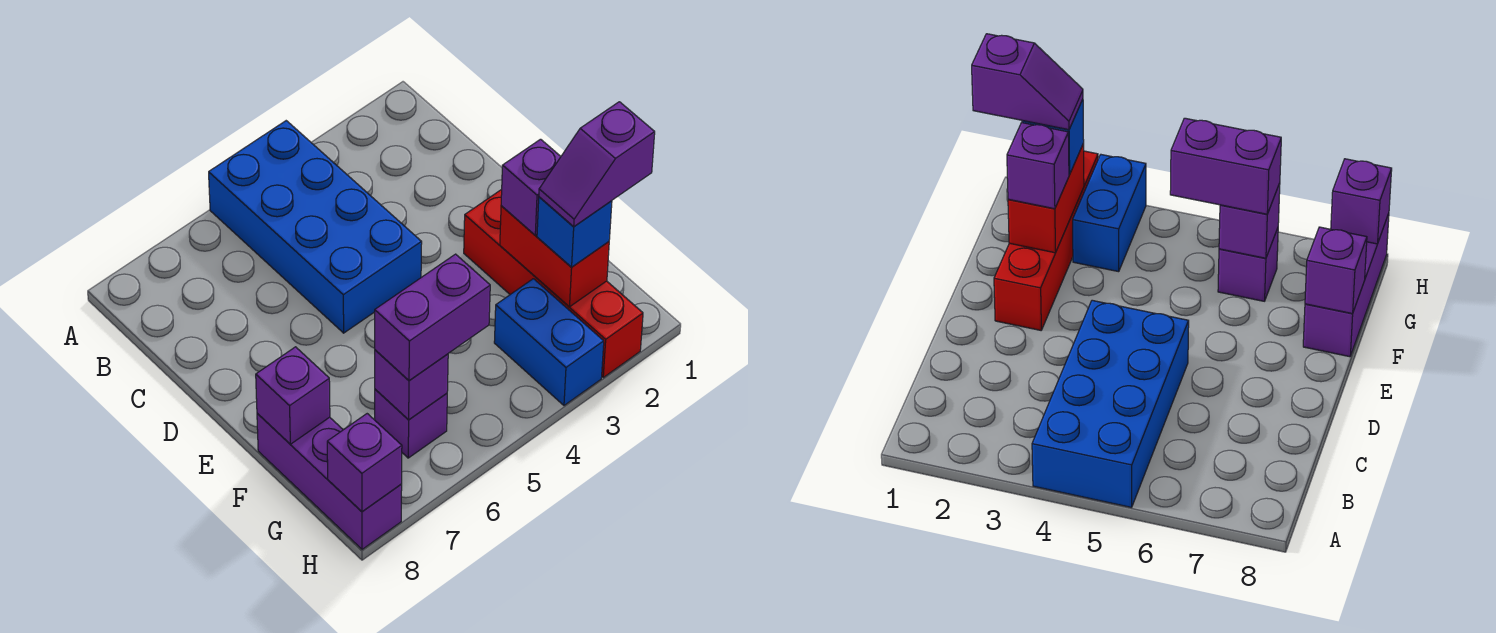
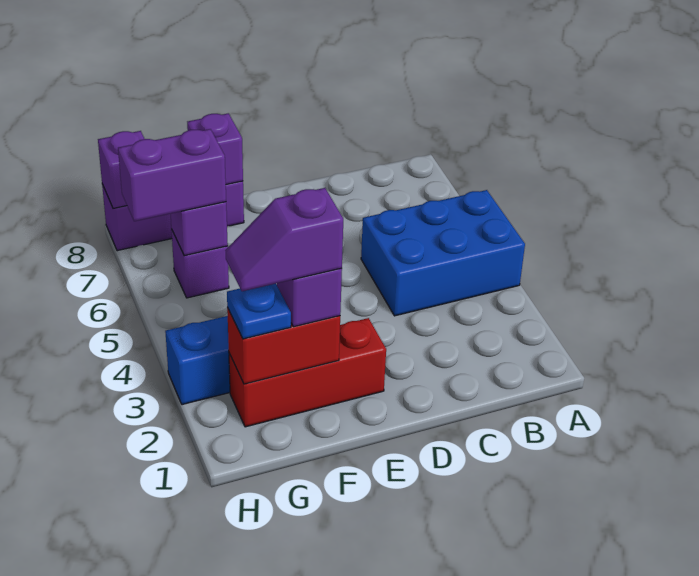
blue 2x4 brick [209,121,422,333] -> blue 2x3 brick [361,190,525,316]
red 1x4 brick [464,189,643,377] -> red 1x3 brick [229,318,386,427]
purple 1x2 slope [539,102,655,227] -> purple 1x2 slope turned to [225,188,343,291]
blue 1x1 brick [537,197,612,267] -> blue 1x1 plate [227,284,291,339]
purple 1x2 brick [375,254,490,381] -> purple 1x2 brick turned to [118,129,226,221]

